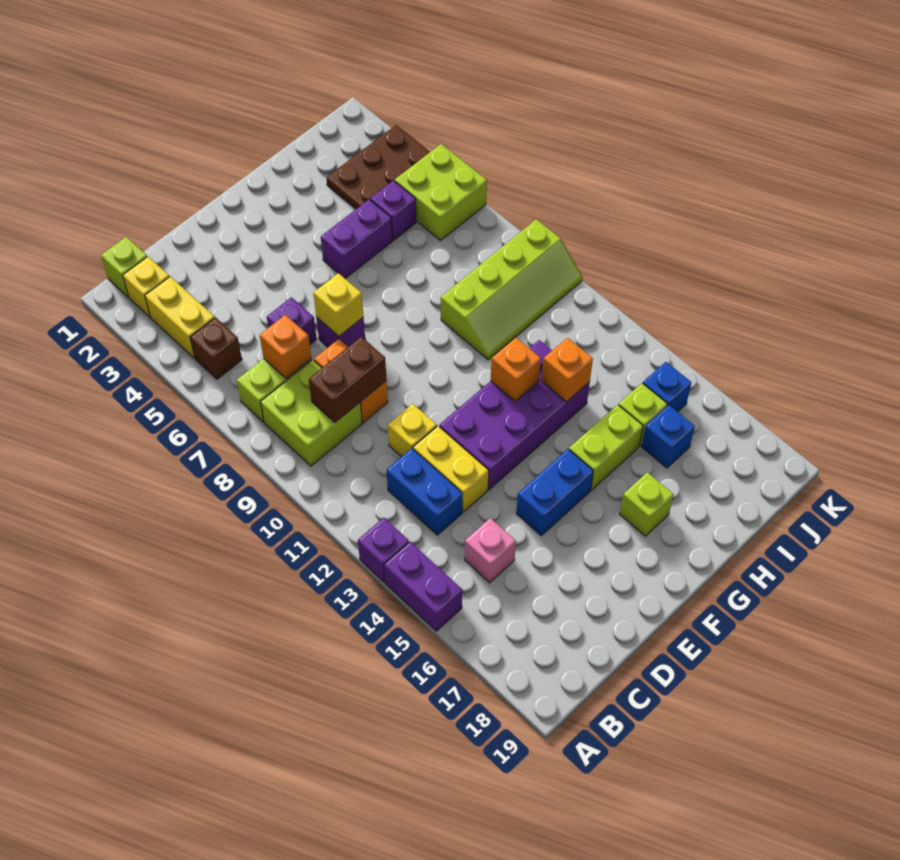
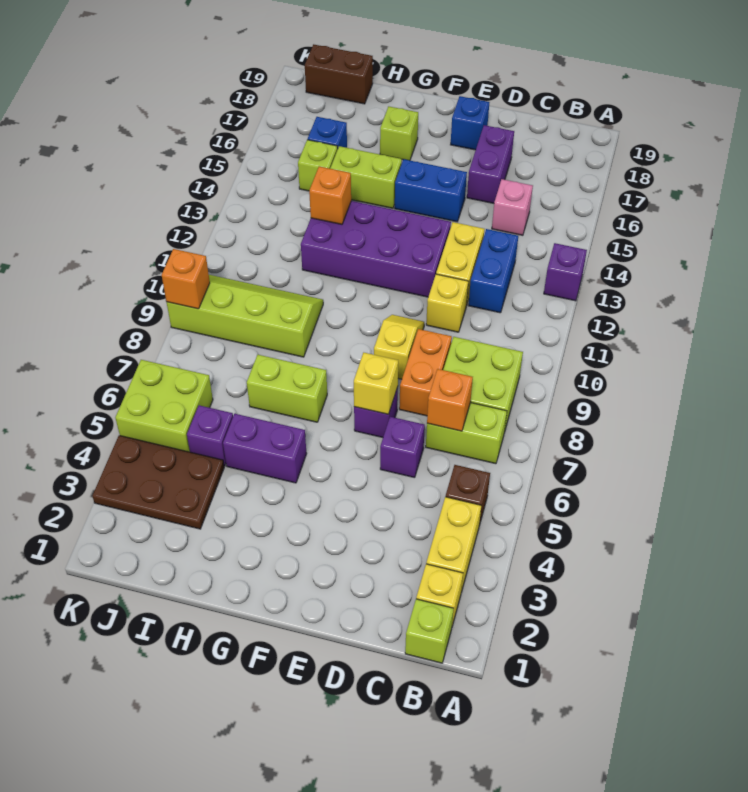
purple 1x2 brick [384,542,462,631] -> purple 1x2 brick moved to [467,125,514,203]
brown 1x2 brick [309,337,386,422] -> brown 1x2 brick moved to [305,44,373,104]
none -> yellow 1x2 slope [374,315,424,379]
none -> lime 1x2 brick [247,355,327,422]
orange 1x1 brick [491,338,541,401] -> orange 1x1 brick moved to [162,249,210,309]
blue 1x1 brick [643,362,691,412] -> blue 1x1 brick moved to [451,96,489,150]

